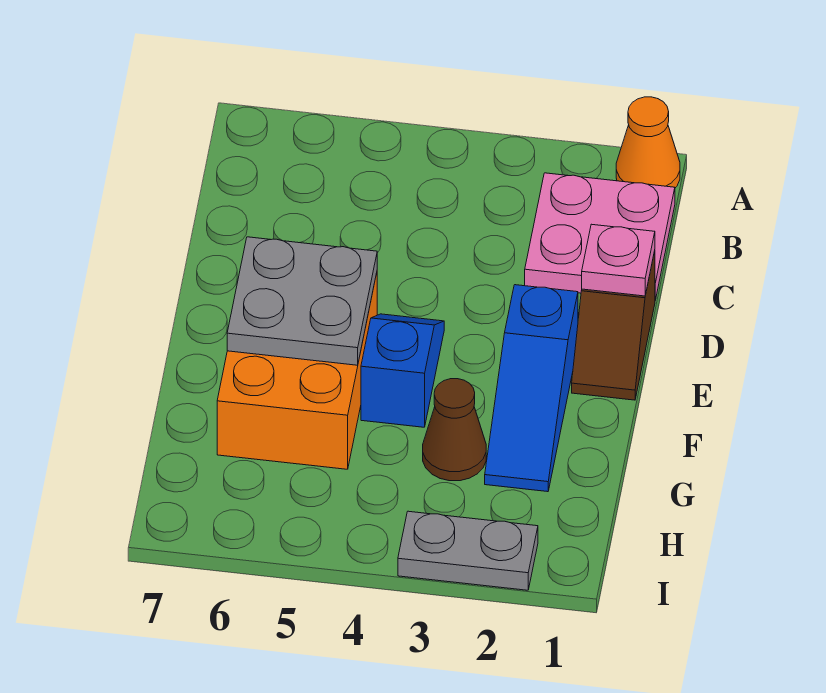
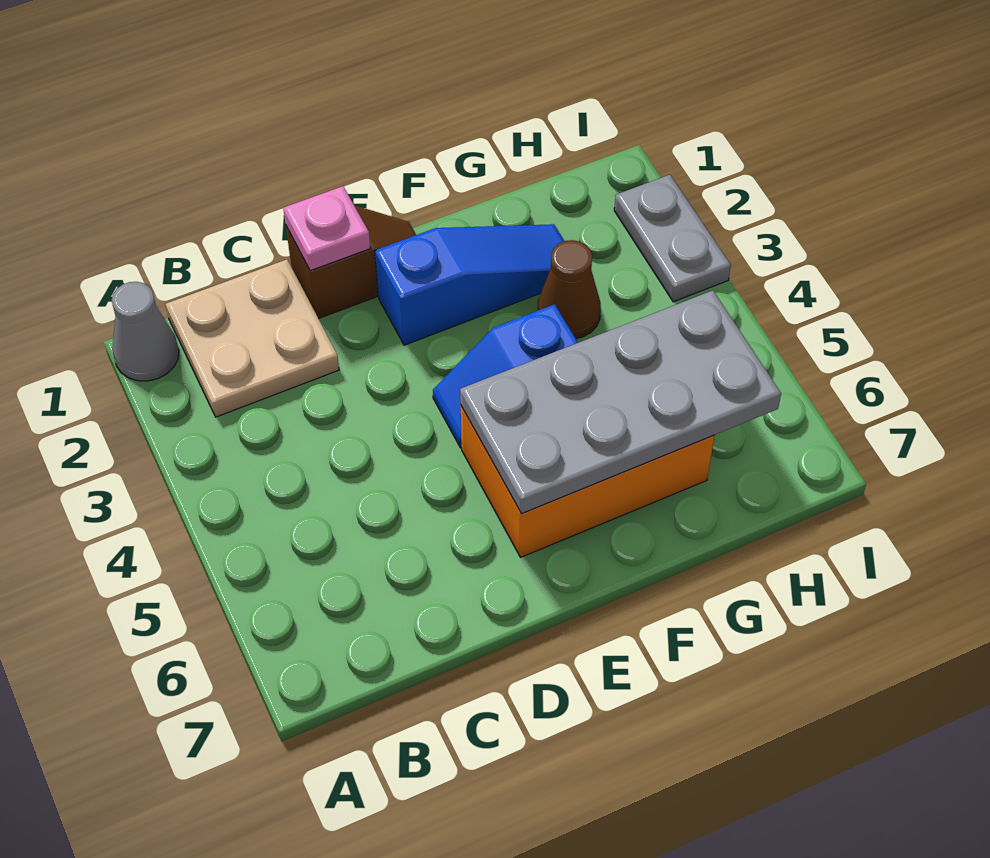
orange 1x1 cone [616,97,680,188] -> grey 1x1 cone [112,282,179,381]
pink 2x2 plate [525,173,675,300] -> tan 2x2 plate [166,259,339,417]
grey 2x2 plate [227,237,377,365] -> grey 2x4 plate [460,290,781,514]

